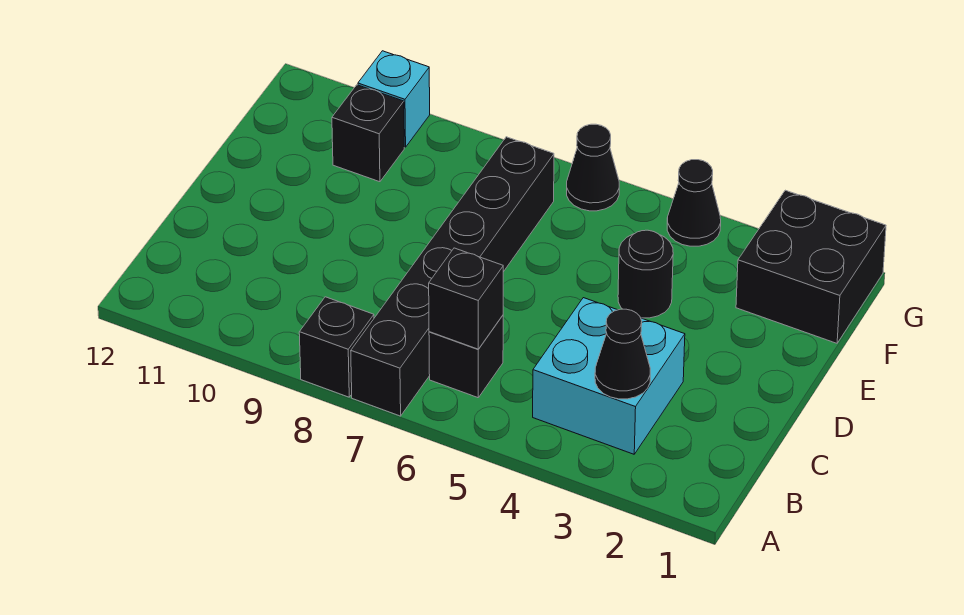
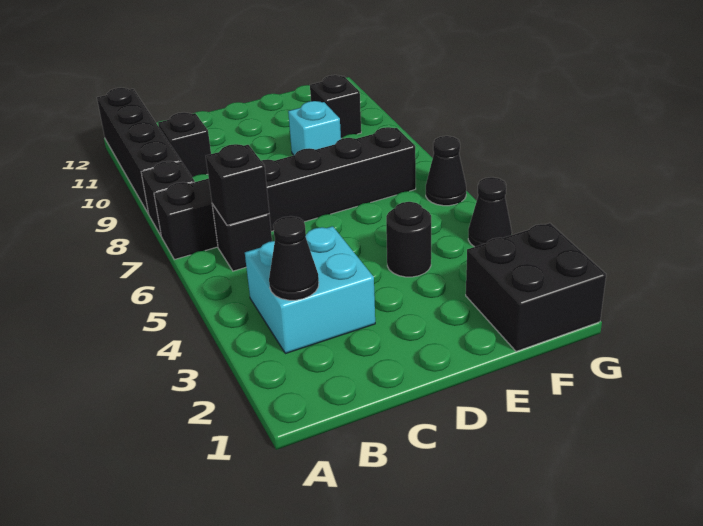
none -> black 1x4 brick [97,88,181,214]
none -> black 1x1 brick [158,112,211,177]
cyan 1x1 brick [358,51,430,147] -> cyan 1x1 brick moved to [288,101,341,155]

